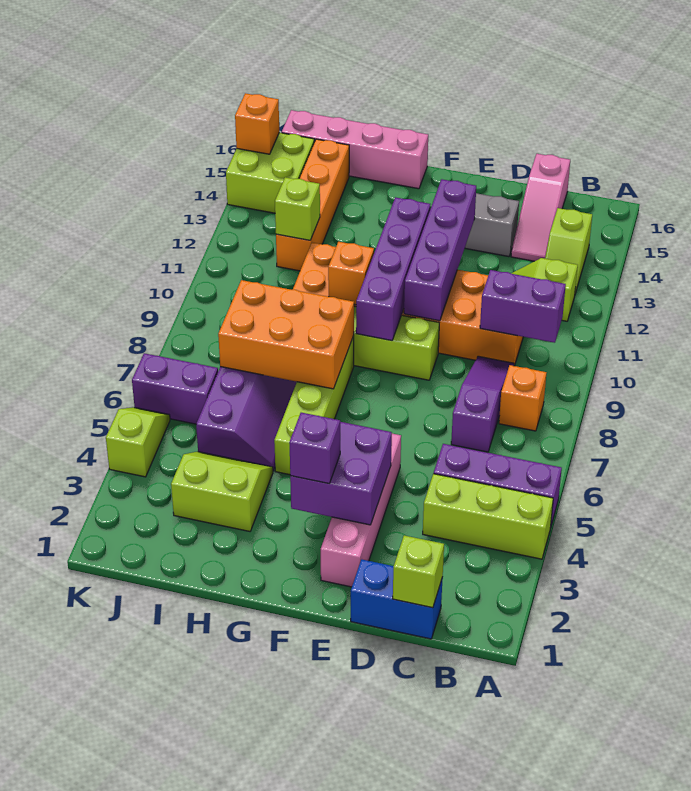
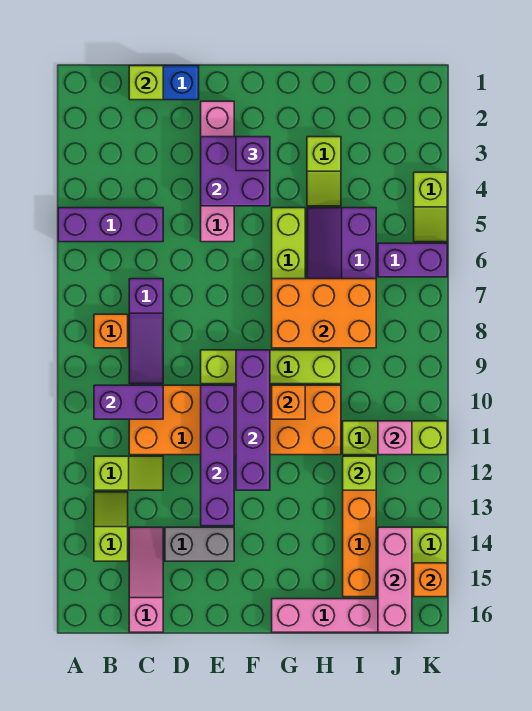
lime 1x3 brick [423,474,553,559] -> lime 1x3 brick moved to [343,421,447,455]
lime 2x2 slope [171,452,273,531] -> lime 1x2 slope [307,137,341,206]
none -> pink 1x1 brick [378,421,412,455]
none -> pink 1x3 brick [378,527,412,632]

